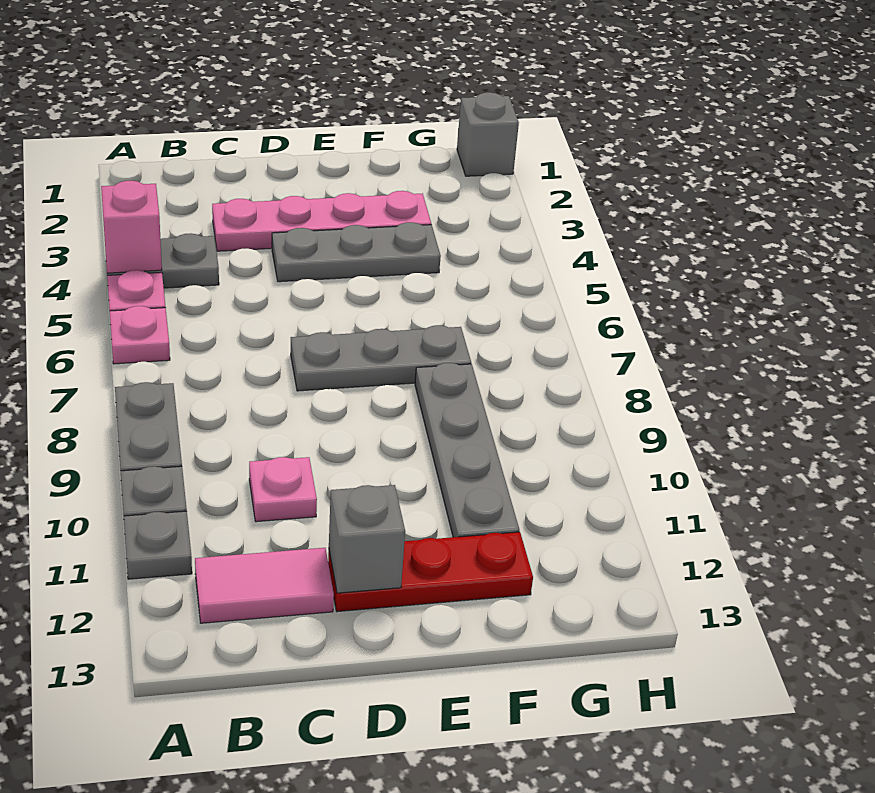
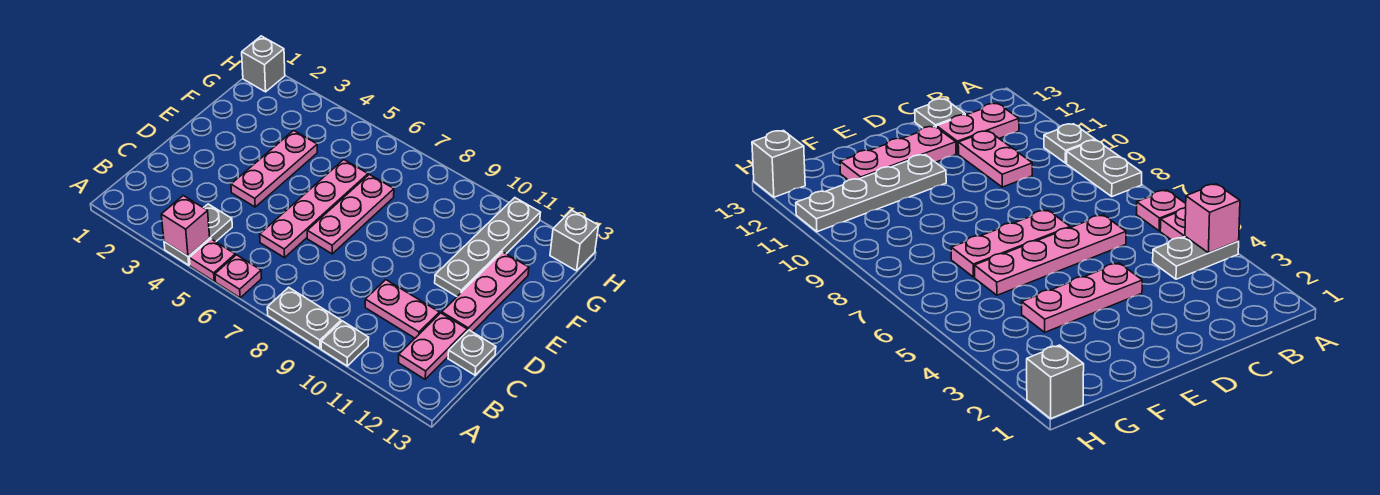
grey 1x1 plate [124,511,192,579] -> grey 1x1 plate moved to [448,330,496,375]
pink 1x2 tile [195,548,334,623] -> pink 1x2 plate [399,313,467,379]
pink 1x4 plate [212,191,431,251] -> pink 1x4 plate moved to [260,160,368,258]
pink 1x1 plate [249,457,317,522] -> pink 1x2 plate [365,280,439,338]
grey 1x3 plate [272,222,441,282] -> pink 1x3 plate [231,130,317,207]
grey 1x3 plate [291,325,471,391] -> pink 1x3 plate [307,174,394,254]
red 1x3 plate [328,532,533,612] -> pink 1x3 plate [442,252,529,332]
grey 1x1 brick [329,485,405,593] -> grey 1x1 brick moved to [550,210,599,271]
grey 1x4 plate [415,363,519,537] -> grey 1x4 plate turned to [435,198,541,296]

